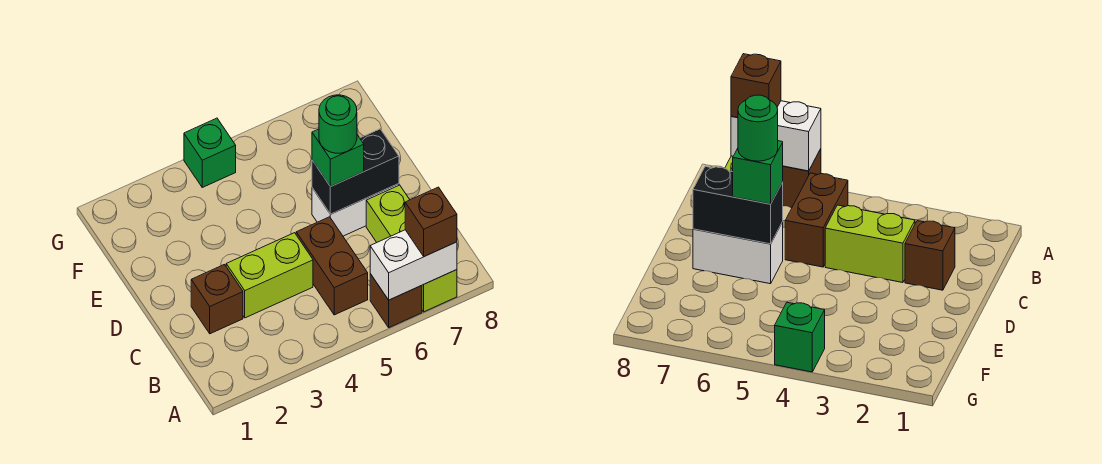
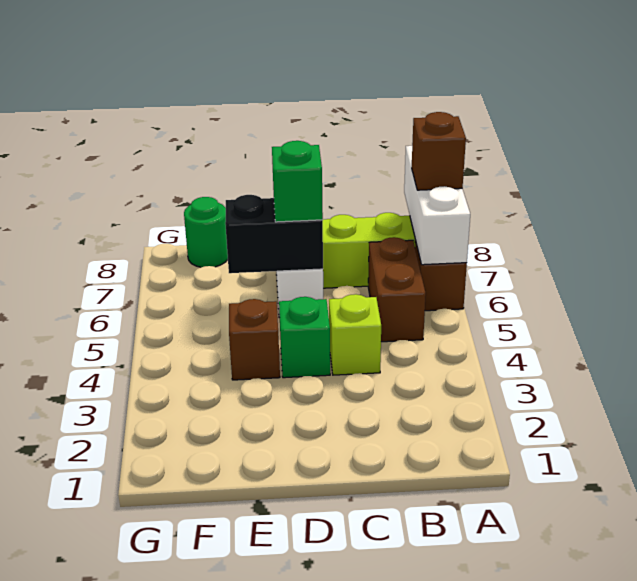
white 1x2 brick [370,230,457,300] -> white 1x3 brick [404,146,470,265]
brown 1x2 brick [296,217,368,315] -> brown 1x2 brick turned to [368,237,426,342]
brown 1x1 brick [191,265,243,334] -> brown 1x1 brick moved to [229,299,280,380]
lime 1x2 brick [226,233,313,318] -> lime 1x1 brick [329,294,381,375]
black 1x2 brick [312,129,399,214] -> black 1x2 brick turned to [225,195,323,273]
green 1x1 round brick [319,95,357,153] -> green 1x1 round brick moved to [184,197,228,267]
green 1x1 brick [184,118,236,187] -> green 1x1 brick moved to [279,297,330,378]

